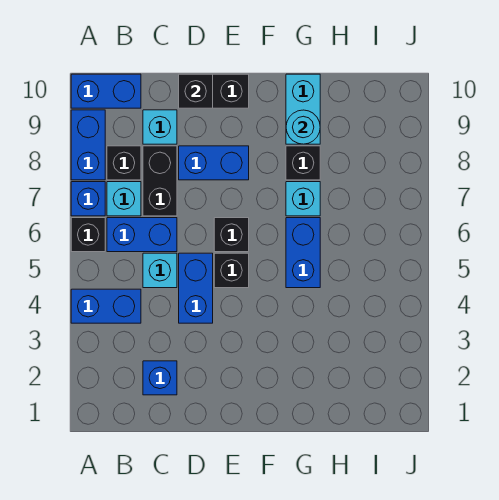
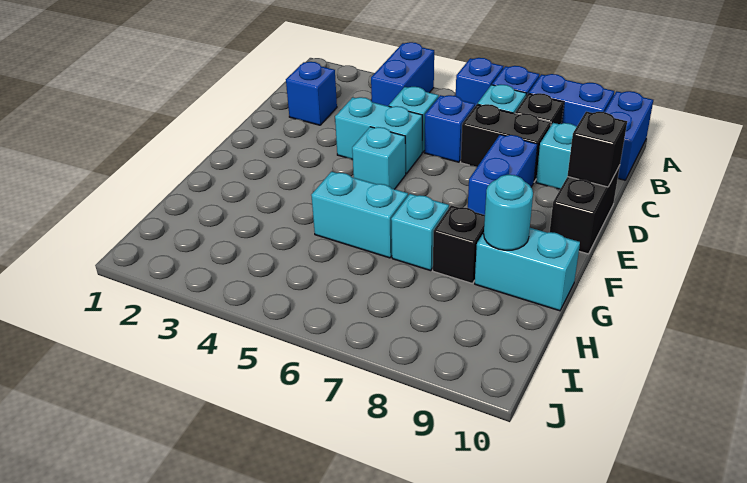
black 1x1 brick [71,218,105,252] -> blue 1x1 brick [456,58,503,106]
blue 1x2 brick [107,218,177,252] -> blue 1x1 brick [425,95,475,162]
blue 1x2 brick [179,253,213,323] -> cyan 1x2 brick [335,97,422,174]
black 1x1 brick [214,253,249,288] -> cyan 1x1 brick [352,127,406,189]
black 1x1 brick [214,218,249,252] -> none
blue 1x2 brick [286,218,320,288] -> cyan 1x2 brick [311,172,408,258]

